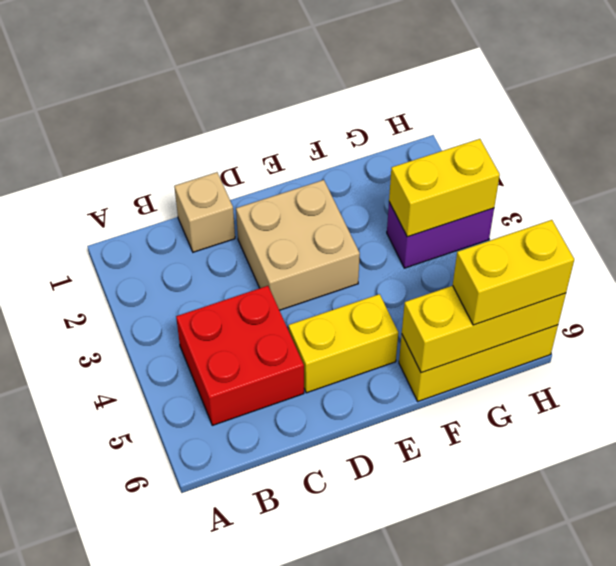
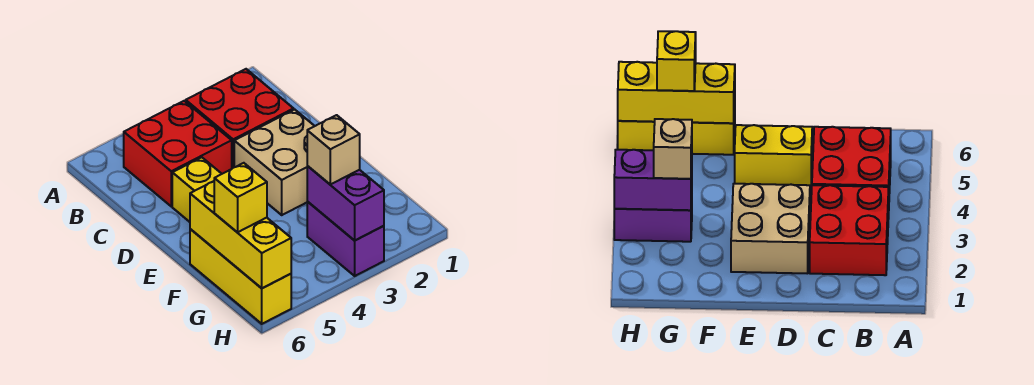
none -> red 2x2 brick [186,69,294,168]
tan 1x1 brick [174,172,235,252] -> tan 1x1 brick moved to [307,115,360,184]
yellow 1x2 brick [389,139,500,237] -> purple 1x2 brick [307,166,384,241]
yellow 1x2 brick [453,220,574,325] -> yellow 1x1 brick [214,163,267,232]

